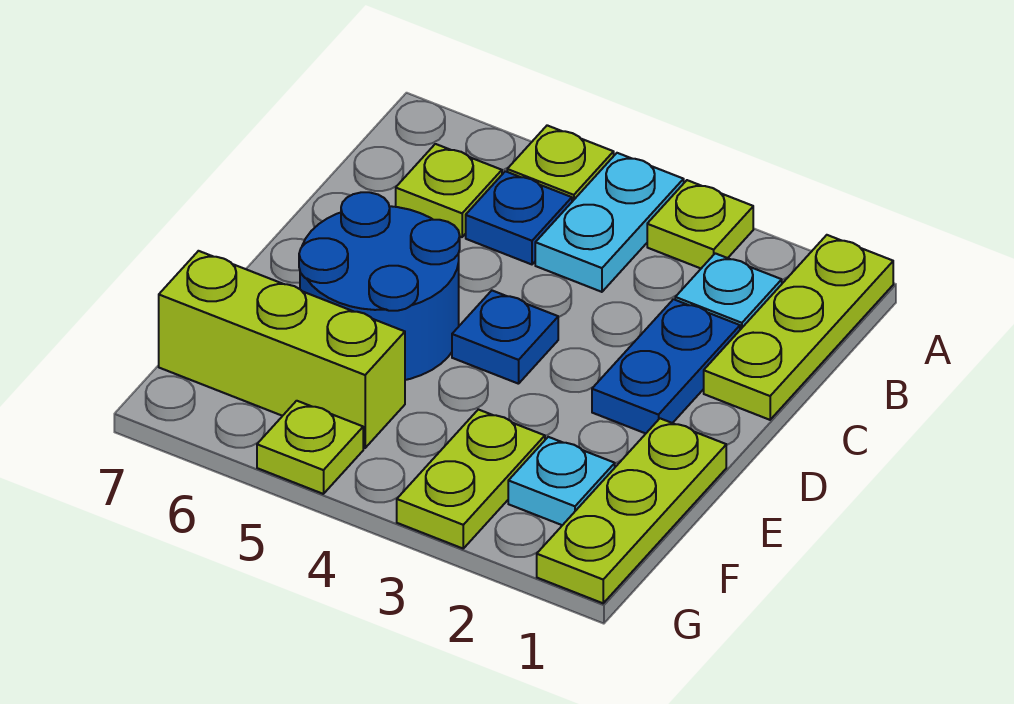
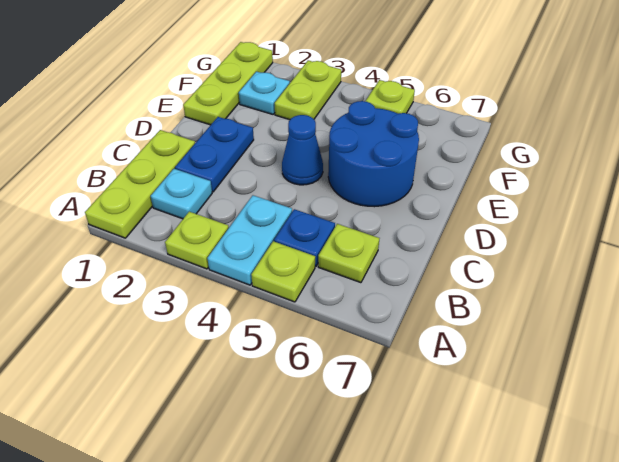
blue 1x1 plate [452,291,558,384] -> blue 1x1 cone [282,115,323,185]
lime 1x3 brick [159,251,405,448] -> none

